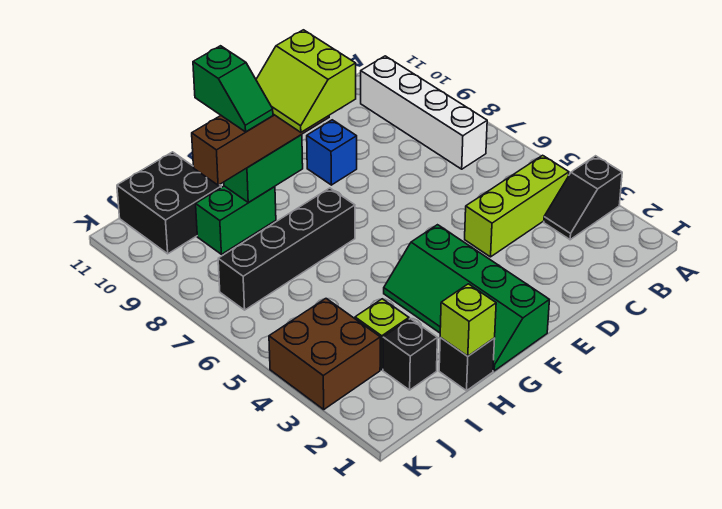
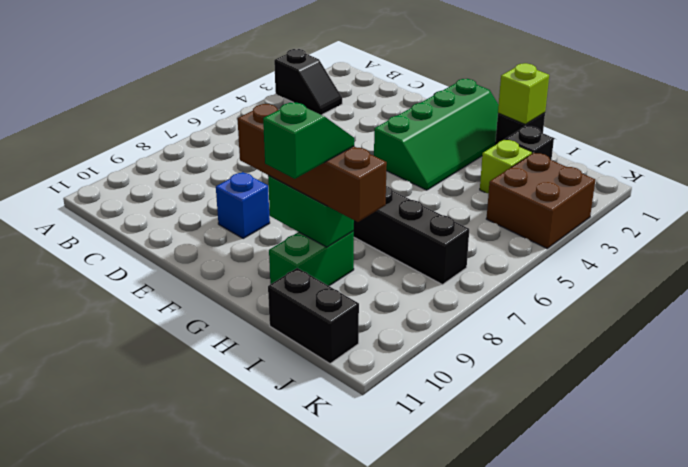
lime 1x3 brick [465,155,569,257] -> none
white 1x4 brick [361,56,487,169] -> none
lime 2x2 slope [256,30,356,132] -> none
green 1x2 brick [196,186,276,254] -> green 1x2 brick turned to [269,231,354,286]
black 2x2 brick [117,152,221,254] -> black 1x2 brick [268,268,359,364]

